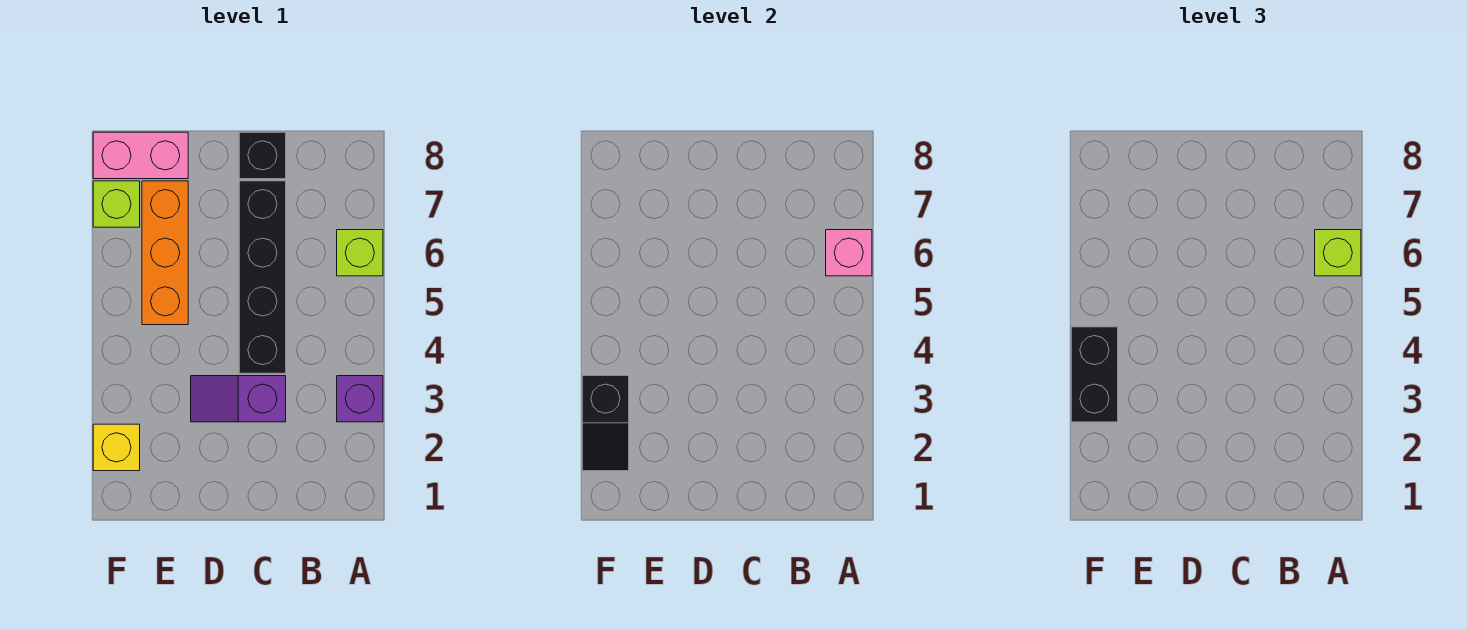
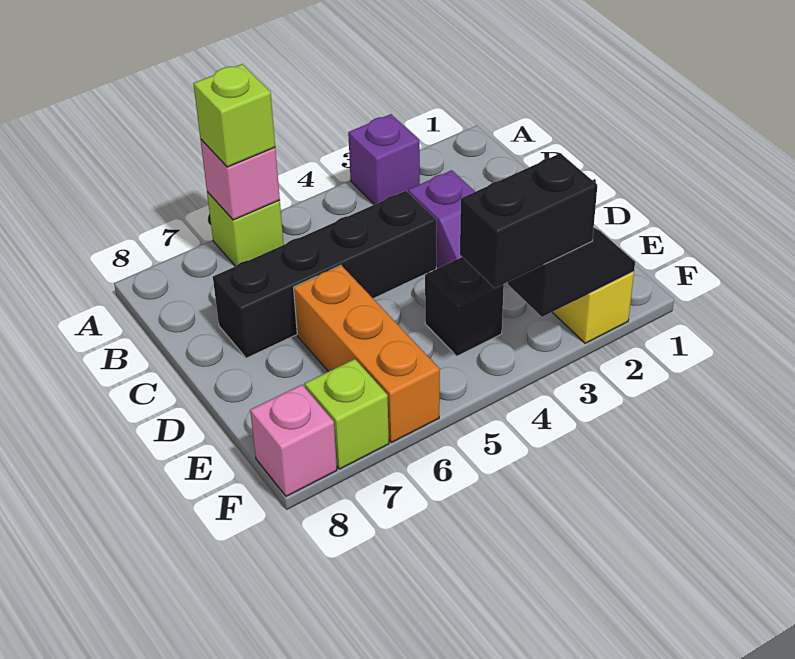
black 1x1 brick [239,132,286,179] -> black 1x1 brick moved to [425,257,504,356]
orange 1x3 brick [142,181,188,325] -> orange 1x3 brick turned to [294,265,440,443]
pink 1x2 brick [93,132,188,179] -> pink 1x1 brick [250,385,337,496]

